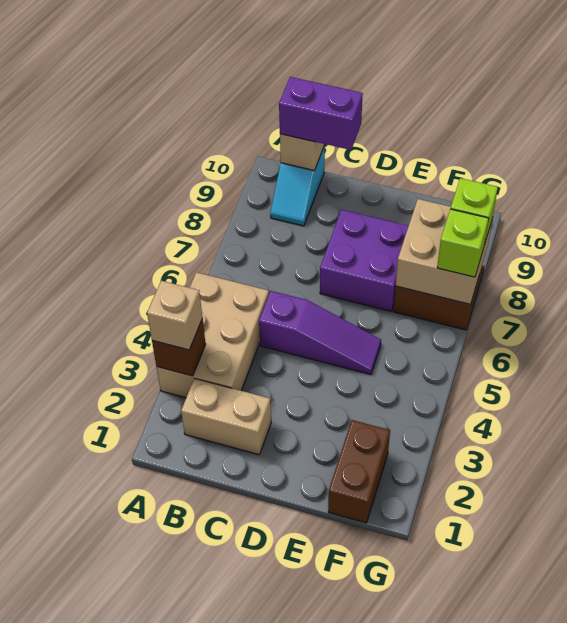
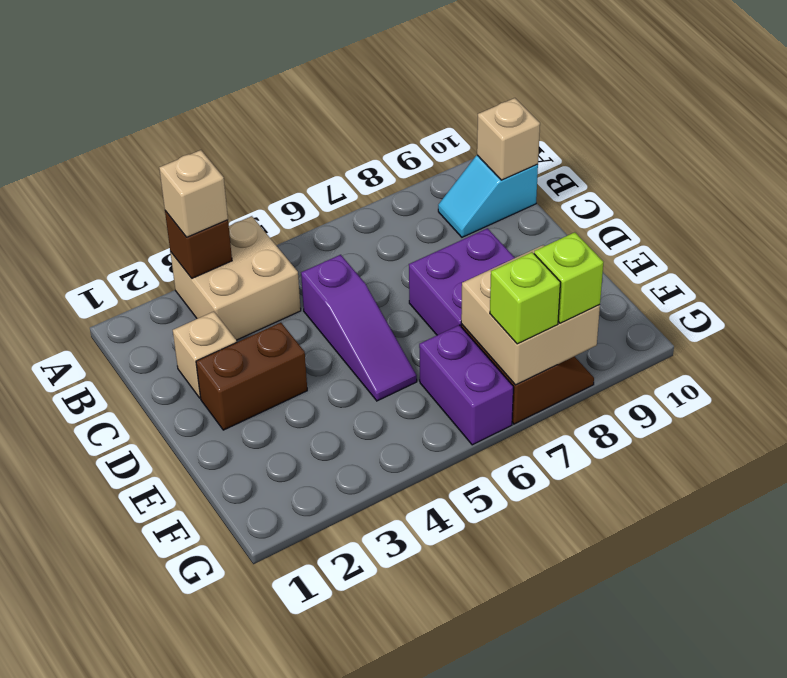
tan 2x3 brick [157,272,269,398] -> tan 2x2 brick [170,216,301,340]
tan 1x2 brick [181,378,271,455] -> tan 1x1 brick [173,312,237,398]
purple 1x2 brick [279,77,363,150] -> purple 1x2 brick moved to [419,325,513,445]
brown 1x2 brick [328,420,390,523] -> brown 1x2 brick moved to [196,323,307,430]

